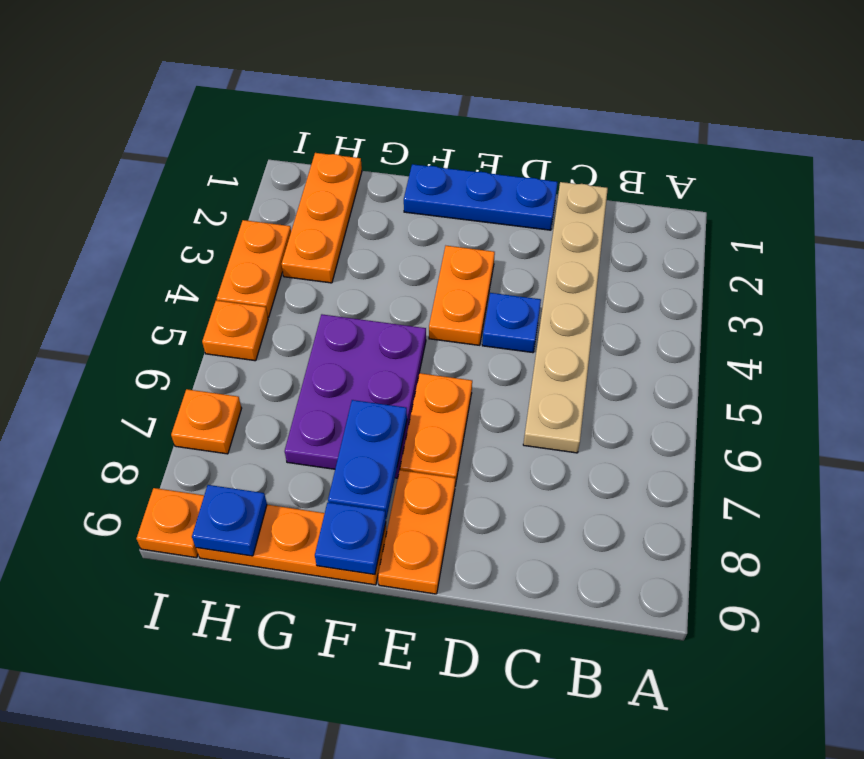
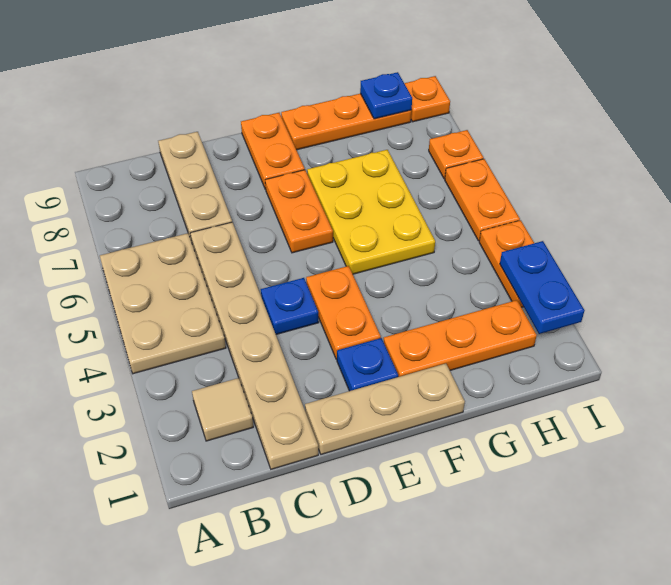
none -> tan 2x3 plate [100,233,226,374]
none -> tan 1x1 tile [192,378,253,441]
none -> tan 1x3 plate [158,132,232,242]
blue 1x3 plate [404,164,558,230] -> tan 1x3 plate [305,363,465,454]
purple 2x3 plate [285,314,426,478] -> yellow 2x3 plate [307,150,435,274]
blue 1x2 plate [328,400,407,518] -> blue 1x2 plate moved to [500,241,585,334]
blue 1x1 plate [315,502,386,575] -> blue 1x1 plate moved to [337,338,398,391]
orange 1x3 plate [282,153,362,283] -> orange 1x3 plate turned to [384,300,537,377]
orange 1x1 plate [202,301,268,361] -> orange 1x2 plate [445,159,520,241]

